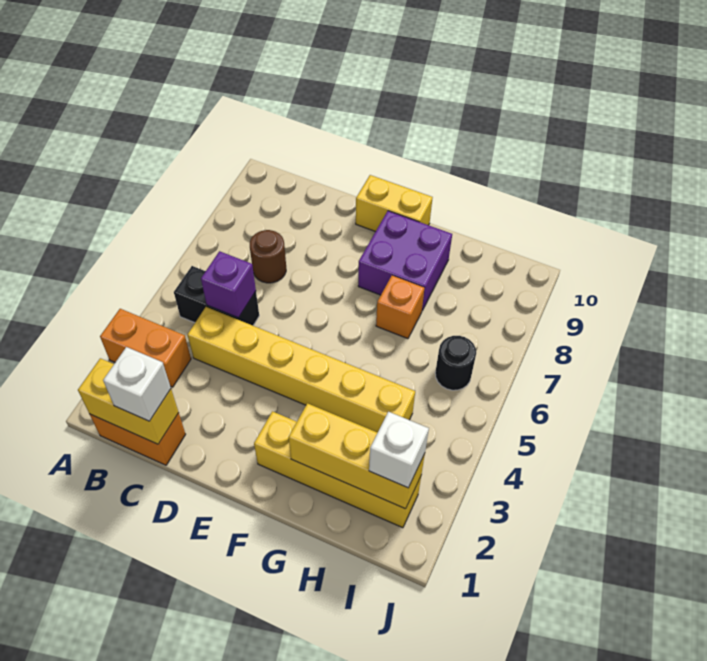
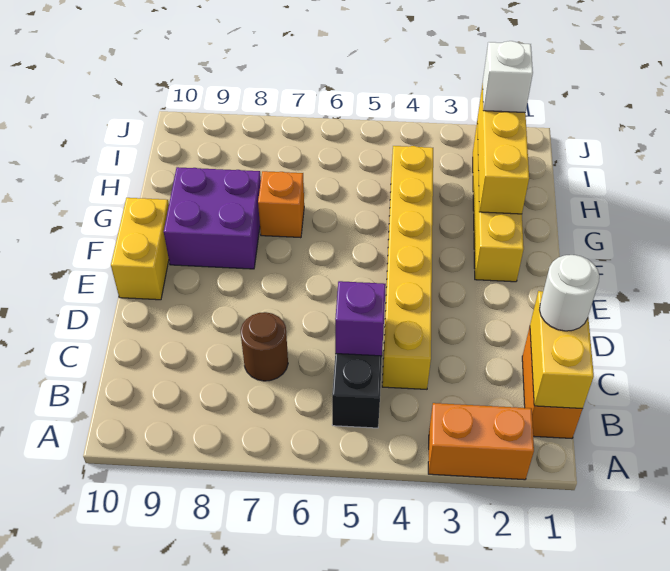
orange 1x2 brick [100,309,191,387] -> orange 1x2 brick turned to [428,403,534,480]
white 1x1 brick [103,347,171,421] -> white 1x1 round brick [539,255,599,331]
black 1x1 round brick [435,336,476,390] -> none

